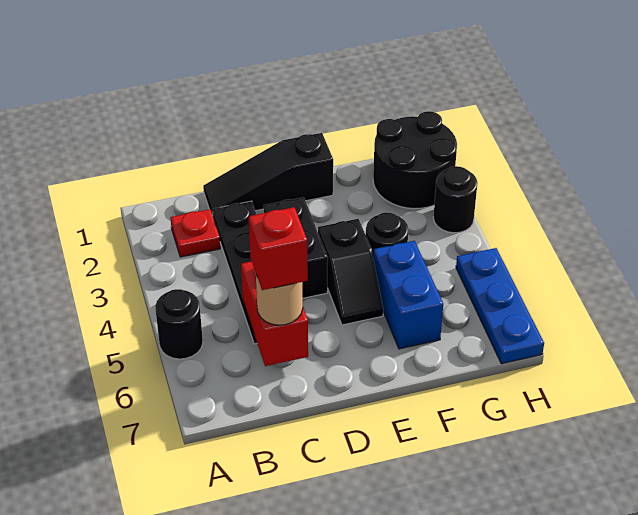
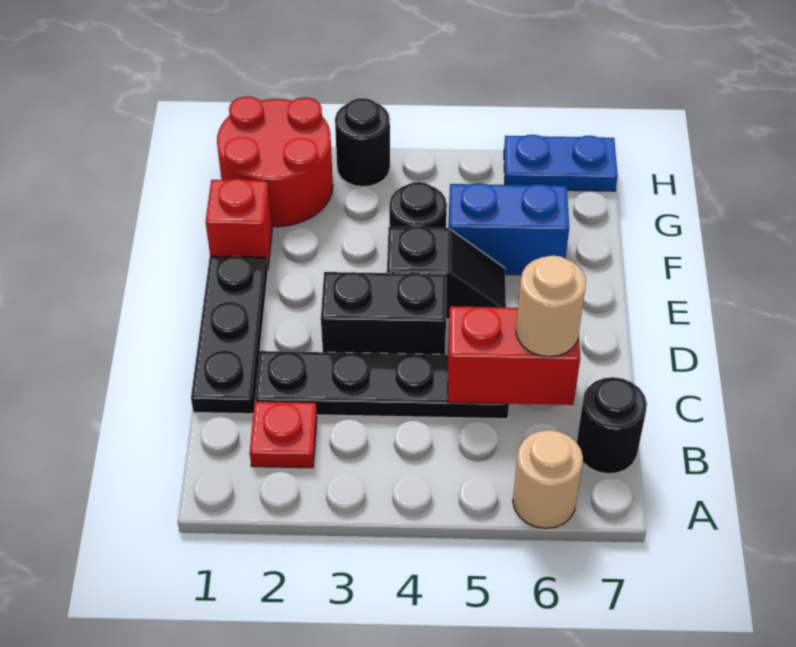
black 1x1 round brick [155,289,203,359] -> black 1x1 round brick moved to [577,377,647,474]
none -> tan 1x1 round brick [513,430,583,528]
black 1x3 slope [203,133,333,215] -> black 1x3 plate [191,256,268,414]
red 1x1 brick [249,207,308,290] -> red 1x1 brick moved to [206,179,272,268]
black 2x2 round brick [373,111,457,209] -> red 2x2 round brick [217,96,333,227]
blue 1x3 plate [456,248,544,364] -> blue 1x2 plate [504,135,618,191]

